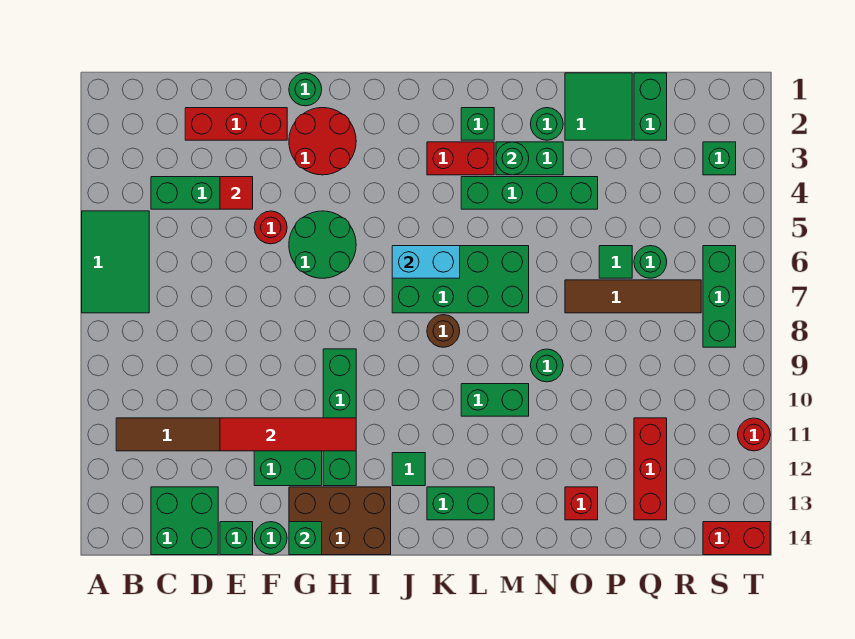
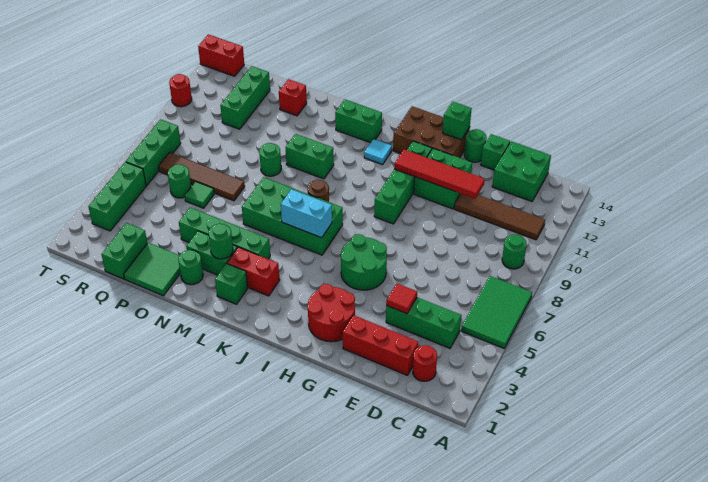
red 1x1 round brick [254,211,287,244] -> red 1x1 round brick moved to [413,345,437,381]
green 1x1 round brick [289,73,322,106] -> green 1x1 round brick moved to [502,235,527,269]
green 1x1 tile [392,453,425,486] -> cyan 1x1 tile [364,139,392,165]
red 1x3 brick [634,418,667,520] -> green 1x3 brick [220,66,270,129]
green 1x1 brick [703,142,736,175] -> green 1x3 brick [88,162,146,231]

